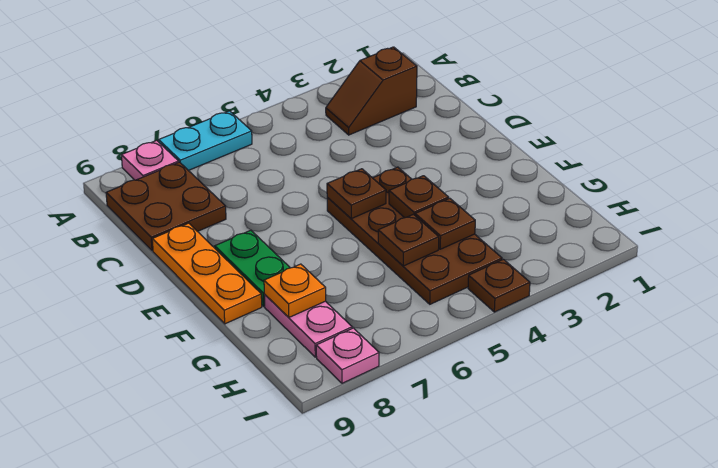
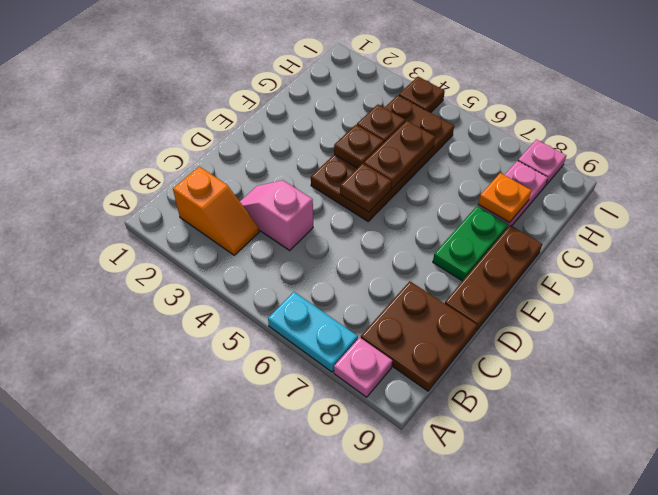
brown 1x2 slope [326,47,417,135] -> orange 1x2 slope [173,166,259,255]
none -> pink 1x2 slope [240,180,313,250]
orange 1x3 plate [152,223,262,324] -> brown 1x3 plate [445,225,542,331]
brown 1x1 plate [378,214,439,266] -> brown 1x2 plate [364,121,435,189]

